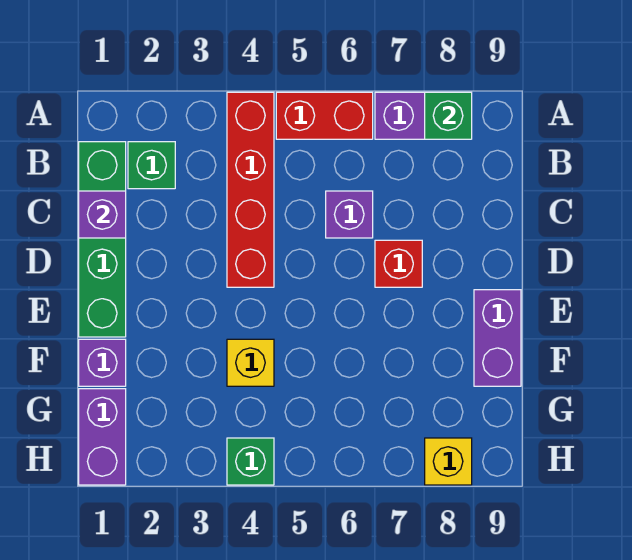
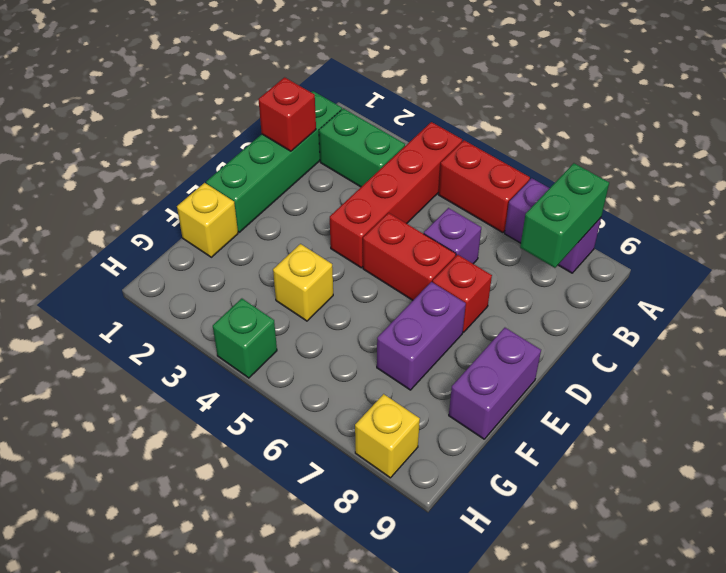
green 1x1 brick [425,92,472,139] -> green 1x2 brick [520,163,609,268]
green 1x1 brick [128,142,175,189] -> green 1x2 brick [319,108,405,187]
purple 1x1 brick [79,191,126,238] -> red 1x1 brick [258,77,316,151]
none -> red 1x2 brick [363,213,456,300]
purple 1x1 brick [79,339,126,386] -> yellow 1x1 brick [177,183,238,257]
purple 1x2 brick [79,389,126,485] -> purple 1x2 brick moved to [377,282,466,390]

